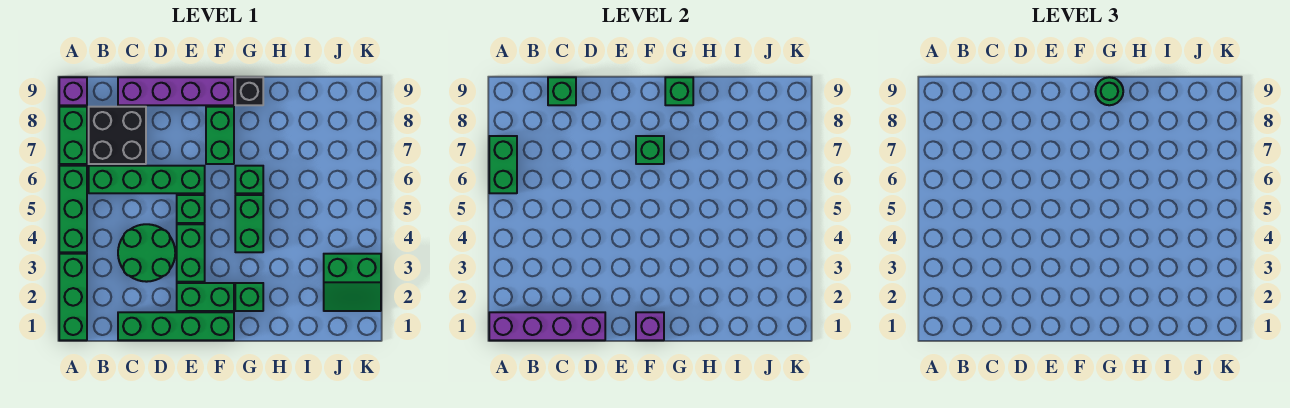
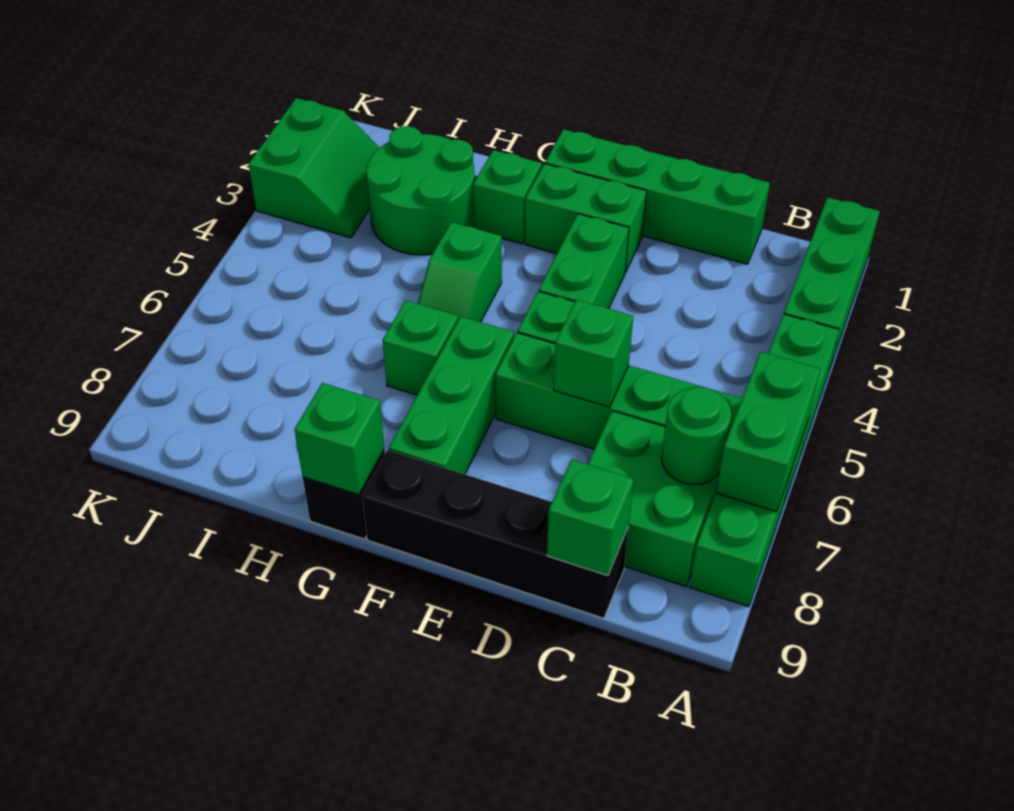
purple 1x4 brick [489,312,605,340] -> none
purple 1x1 brick [59,77,87,105] -> none
black 2x2 brick [89,107,146,164] -> green 2x2 brick [588,411,719,586]
green 2x2 round brick [118,224,175,282] -> green 2x2 round brick moved to [366,126,475,255]
purple 1x4 brick [118,77,234,105] -> black 1x4 brick [362,450,628,618]
purple 1x1 brick [636,312,664,340] -> none
green 1x2 brick [206,107,234,164] -> green 1x3 brick [389,317,514,474]
green 1x1 brick [636,136,664,164] -> green 1x1 brick moved to [554,299,633,407]
green 1x2 brick [235,195,263,252] -> green 1x2 slope [418,222,502,322]
green 1x1 round brick [1095,77,1123,105] -> green 1x1 round brick moved to [661,387,731,485]
green 2x2 slope [324,254,381,311] -> green 2x2 slope turned to [249,98,379,238]

